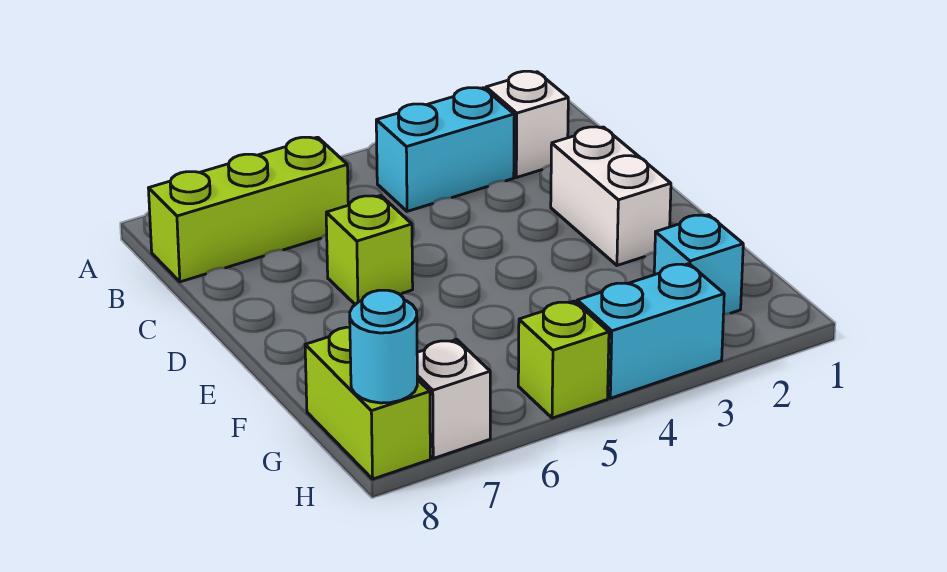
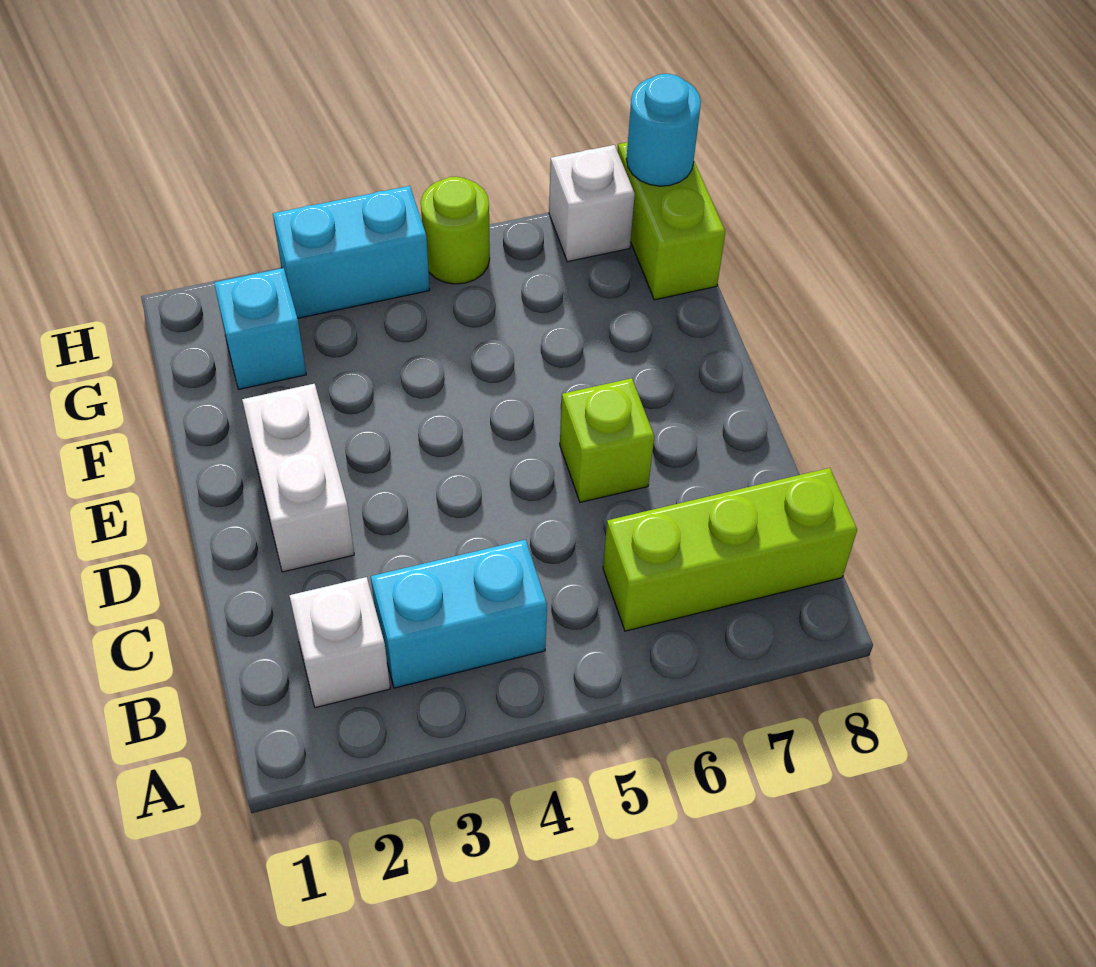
lime 1x1 brick [518,301,609,418] -> lime 1x1 round brick [421,177,490,284]

